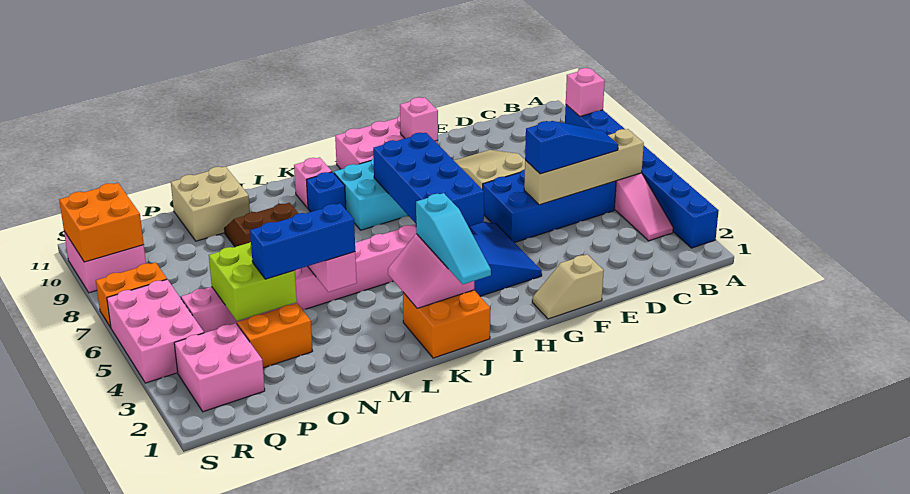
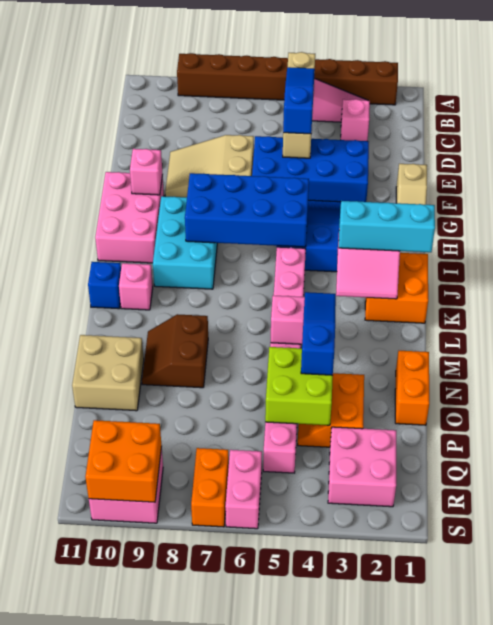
blue 1x8 brick [565,105,719,248] -> brown 1x8 brick [177,53,398,105]
pink 1x1 brick [566,68,605,116] -> pink 1x1 brick moved to [341,99,370,141]
blue 2x4 brick [483,169,616,243] -> blue 2x4 brick turned to [252,136,369,202]
cyan 1x3 slope [416,193,491,284] -> cyan 1x3 brick [339,201,435,252]
blue 1x1 brick [306,172,346,212] -> blue 1x1 brick moved to [88,262,121,309]
blue 1x3 brick [250,203,355,279] -> blue 1x3 slope [301,292,336,375]
none -> orange 1x2 brick [395,351,429,425]
pink 2x3 brick [107,279,204,383] -> pink 1x2 brick [225,450,262,529]

